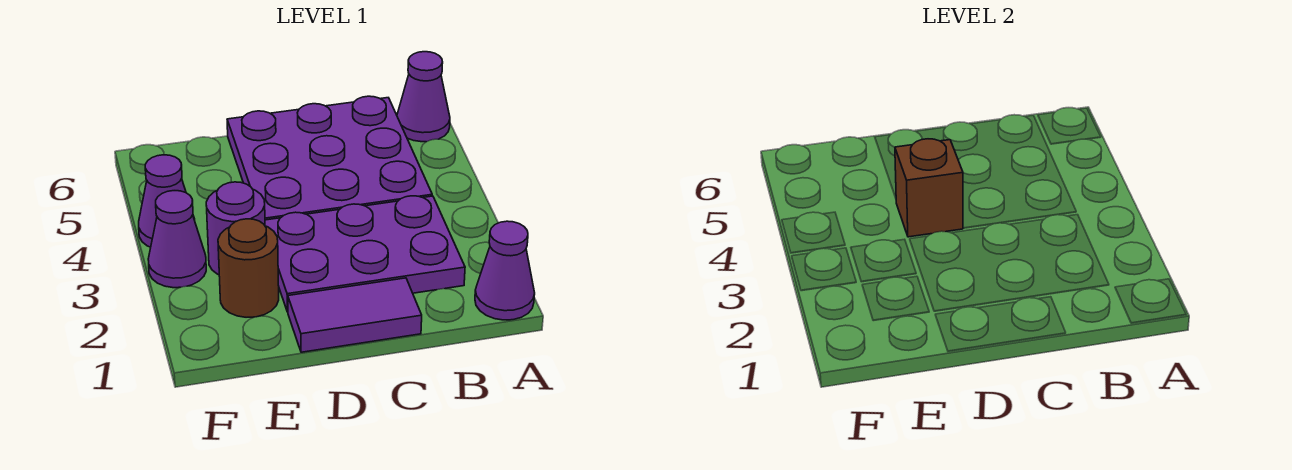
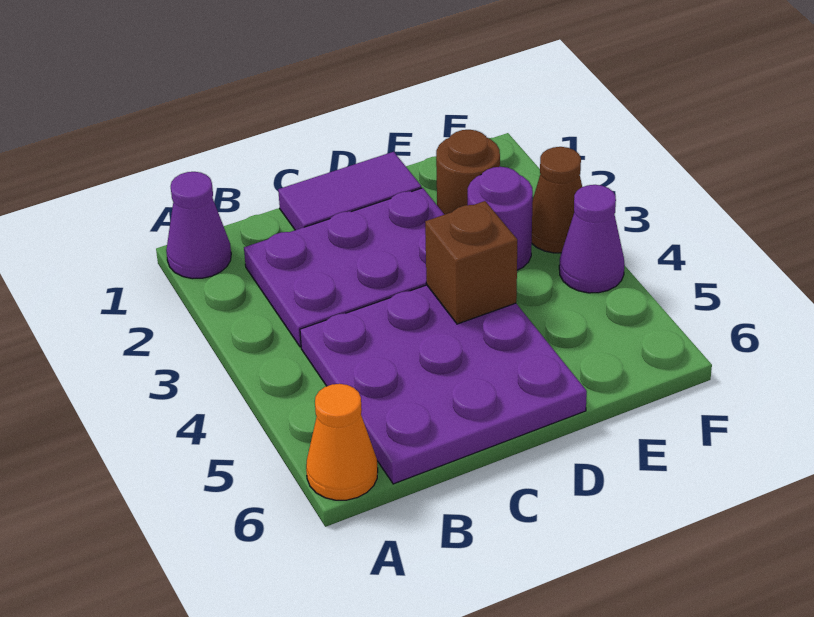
purple 1x1 cone [397,52,450,142] -> orange 1x1 cone [306,384,378,500]
purple 1x1 cone [148,191,206,288] -> brown 1x1 cone [532,147,582,253]

